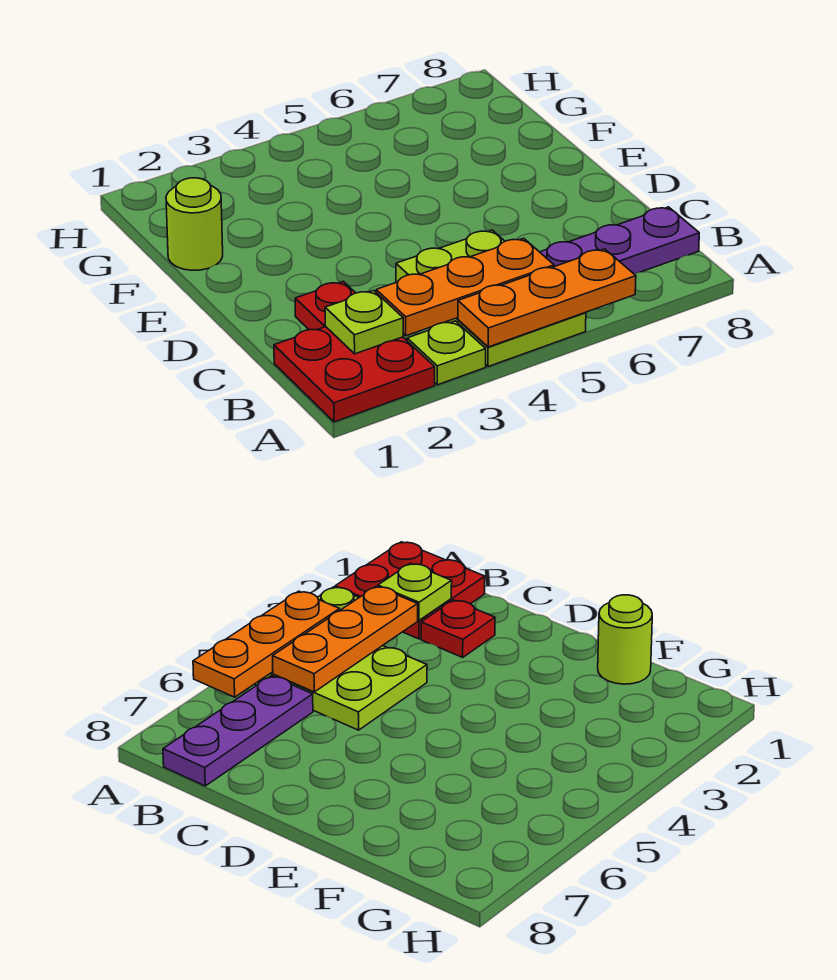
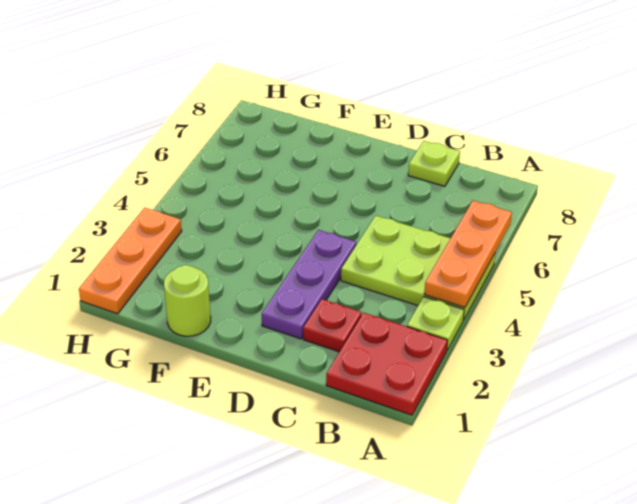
lime 1x1 plate [325,290,403,354] -> lime 1x1 plate moved to [408,141,460,186]
orange 1x3 plate [376,238,554,336] -> orange 1x3 plate moved to [79,208,182,314]
purple 1x3 plate [540,207,699,274] -> purple 1x3 plate moved to [262,230,356,339]

